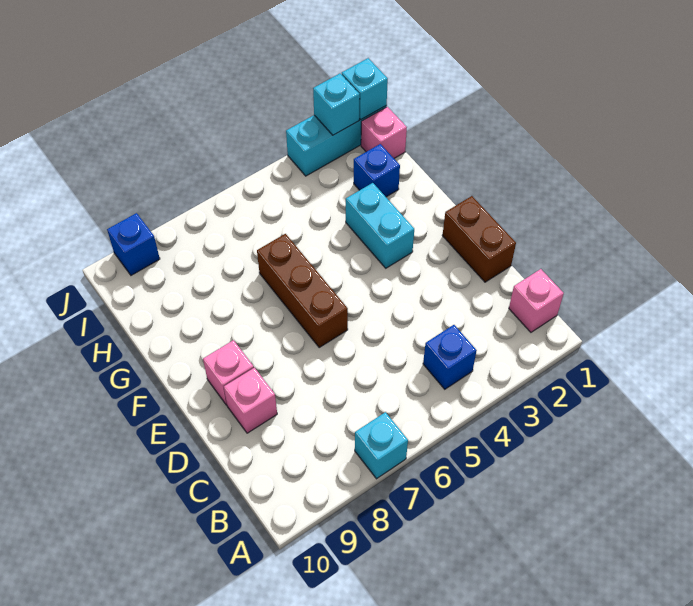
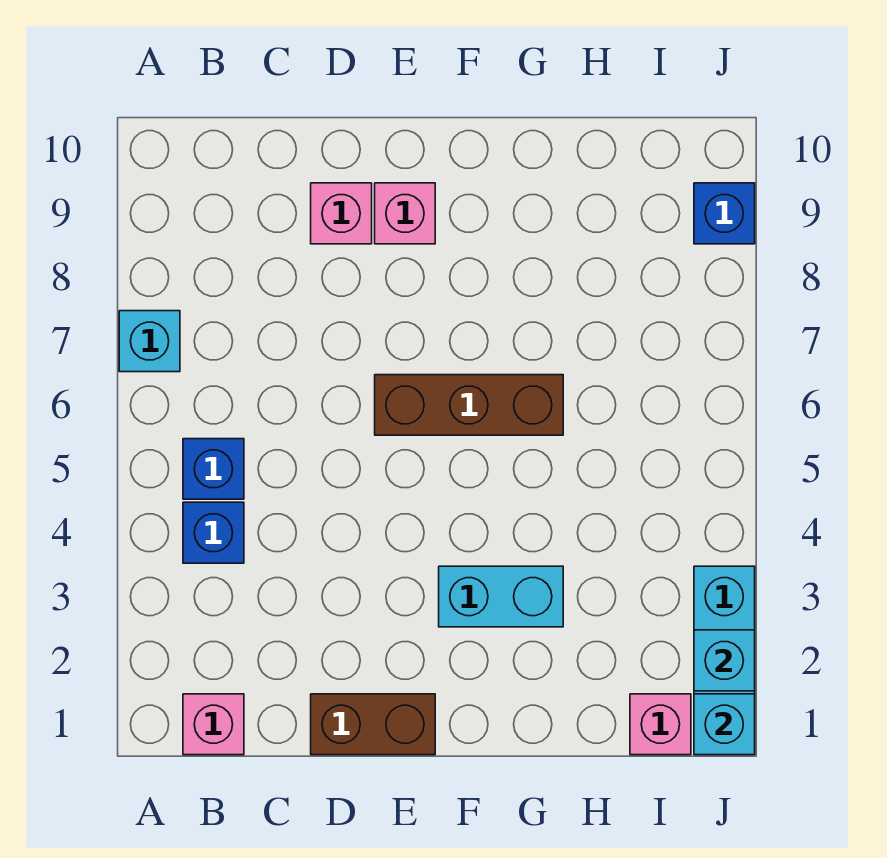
blue 1x1 brick [354,144,400,197] -> blue 1x1 brick moved to [183,439,244,499]

